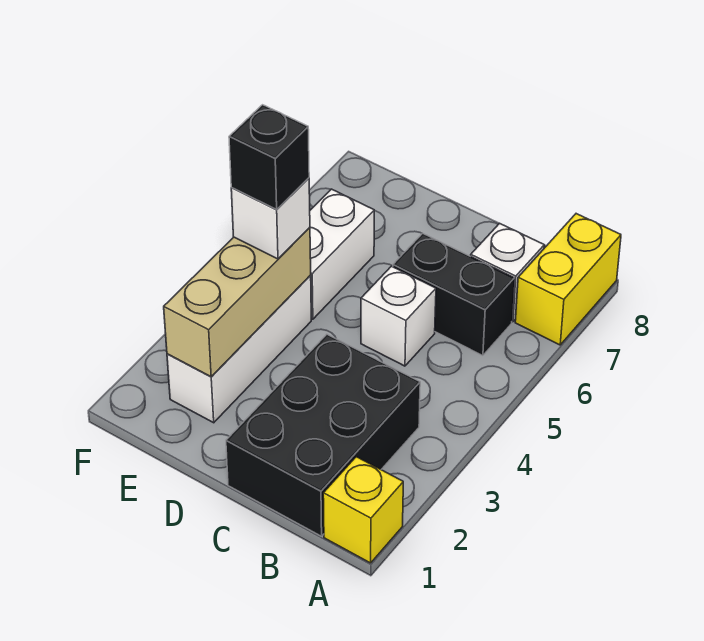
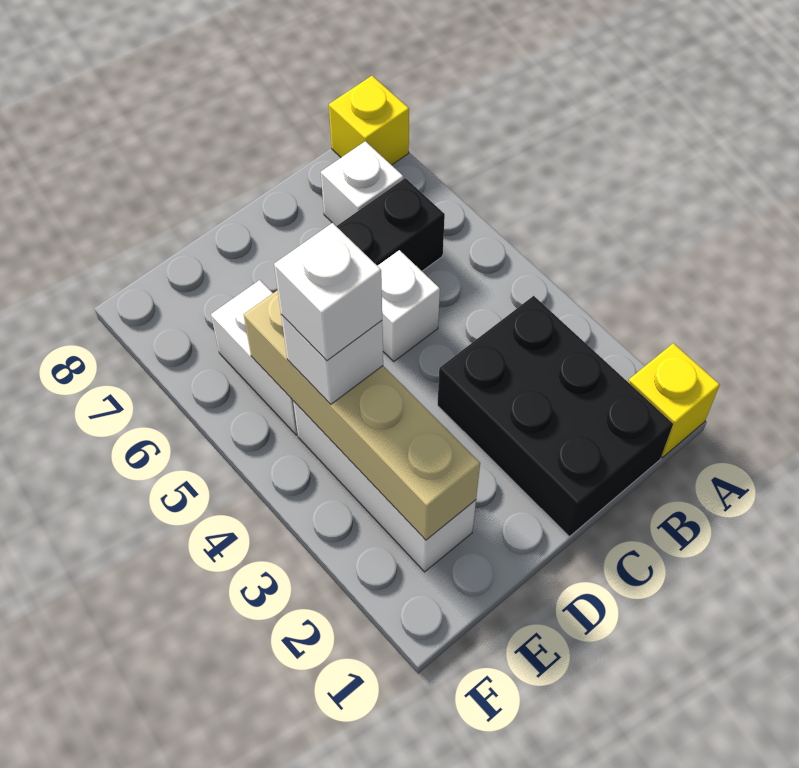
yellow 1x2 brick [515,214,621,345] -> yellow 1x1 brick [329,76,409,165]
tan 1x3 brick [164,228,311,377] -> tan 1x4 brick [244,290,480,540]
black 1x1 brick [229,105,309,209] -> white 1x1 brick [274,223,382,361]

